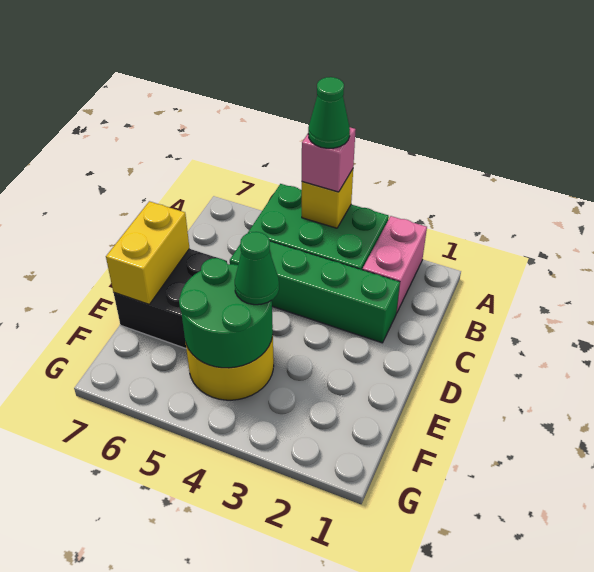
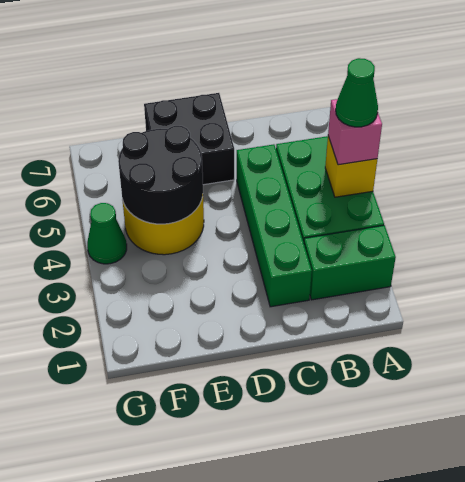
pink 1x2 brick [362,216,427,313] -> green 1x2 brick [304,225,396,300]
yellow 1x2 brick [106,201,190,304] -> none
green 2x2 round brick [179,258,273,368] -> black 2x2 round brick [118,126,203,224]
green 1x1 cone [235,232,279,305] -> green 1x1 cone moved to [87,203,127,264]

